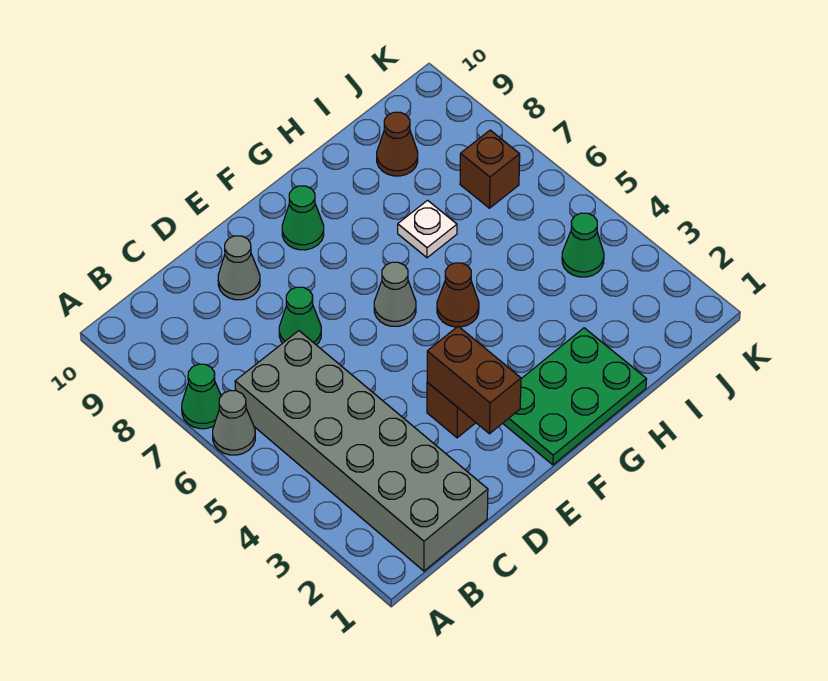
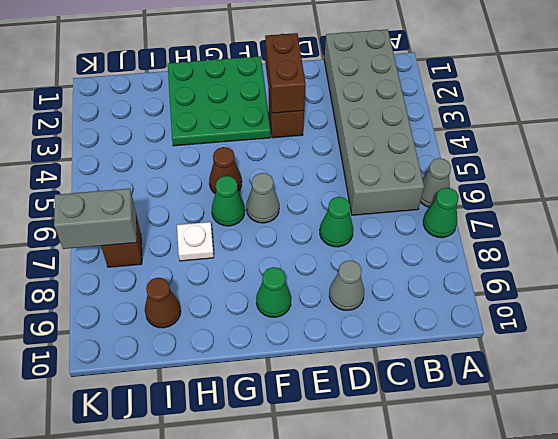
green 2x3 plate [503,328,647,465] -> green 3x3 plate [168,56,270,146]
green 1x1 cone [562,213,604,277] -> green 1x1 cone moved to [212,176,245,226]
none -> grey 1x2 brick [54,188,137,249]

